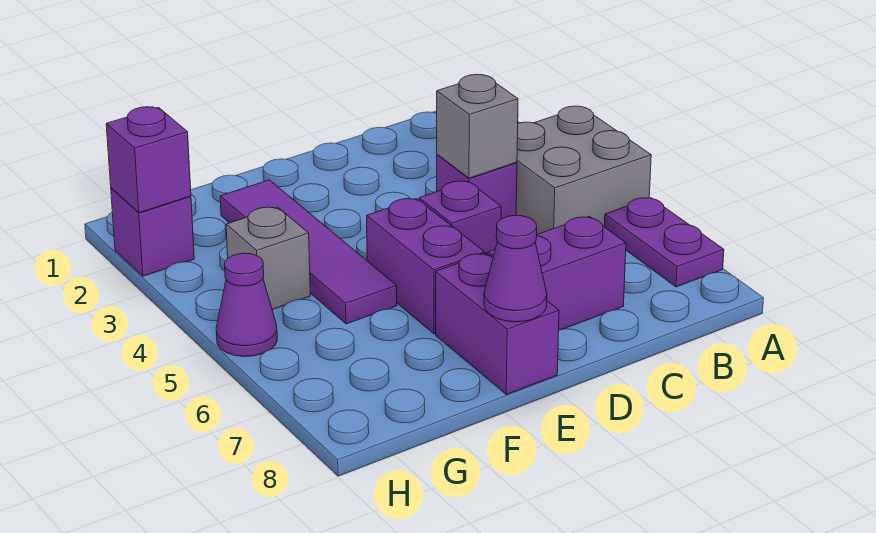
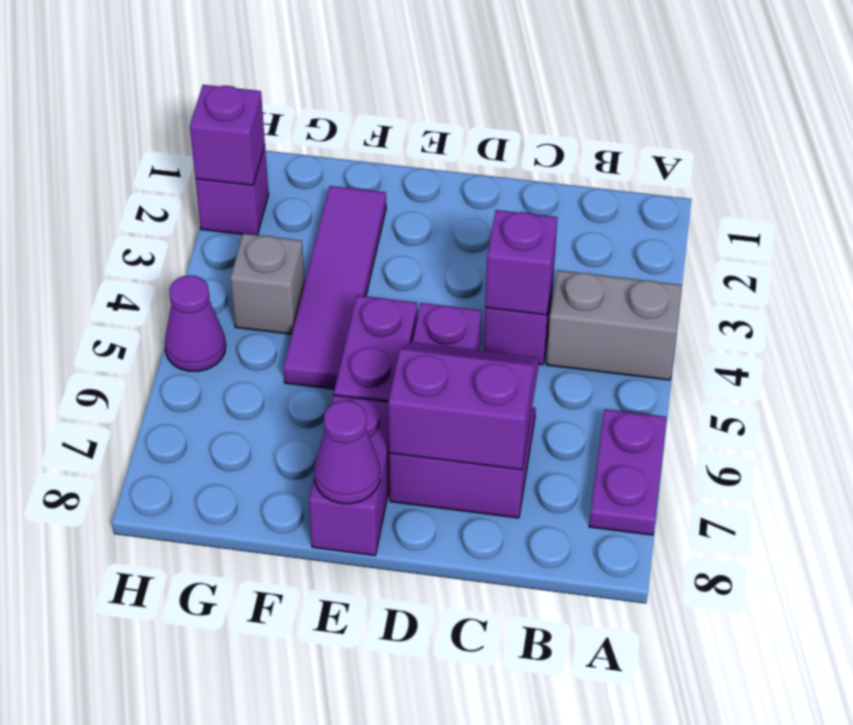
grey 2x2 brick [516,106,651,234] -> grey 1x2 brick [546,270,682,380]
grey 1x1 brick [437,74,518,178] -> purple 1x1 brick [485,210,558,315]
none -> purple 2x2 slope [388,342,539,470]

